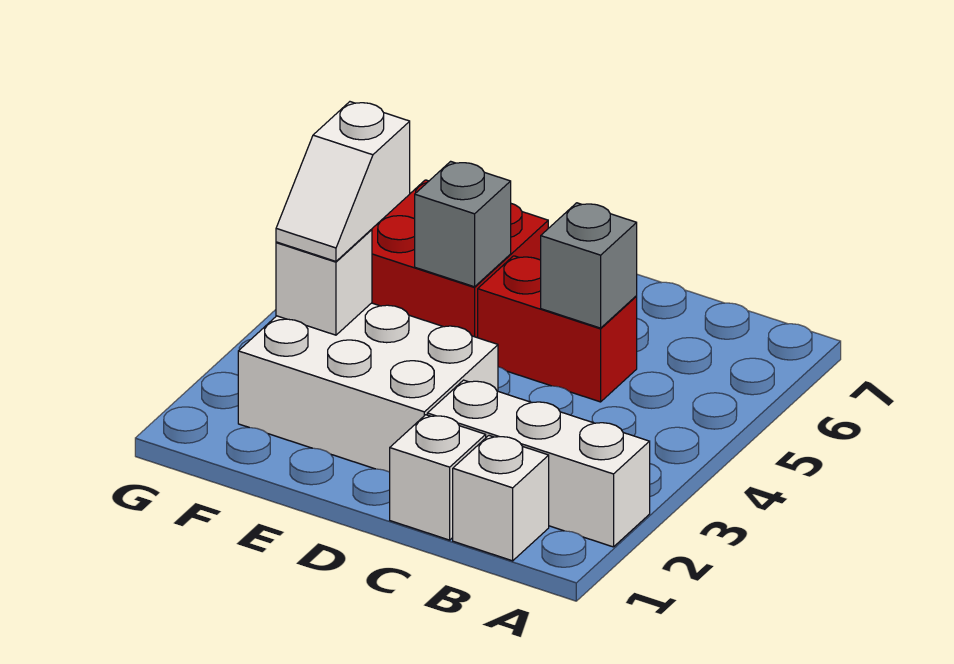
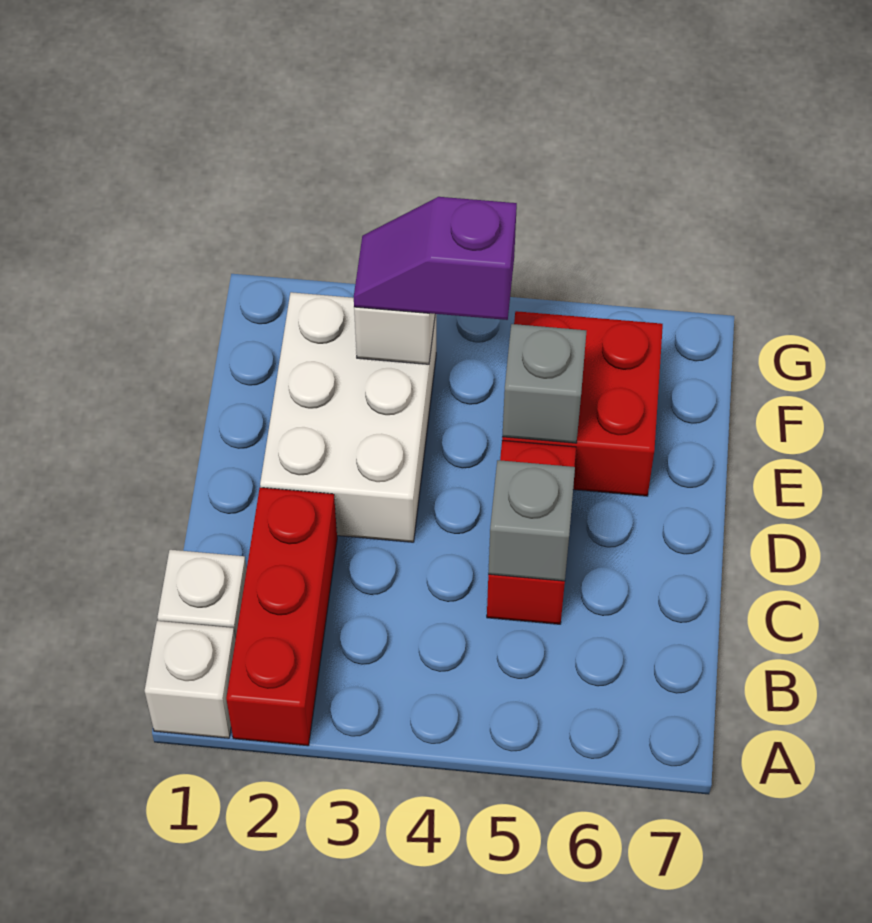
white 1x3 brick [427,380,650,547] -> red 1x3 brick [226,488,337,746]
white 1x1 brick [390,415,486,540] -> white 1x1 brick moved to [145,621,235,738]
white 1x2 slope [276,102,410,261] -> purple 1x2 slope [354,197,517,320]

